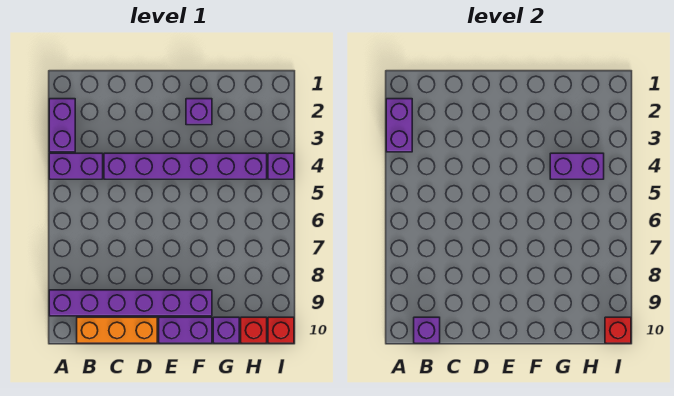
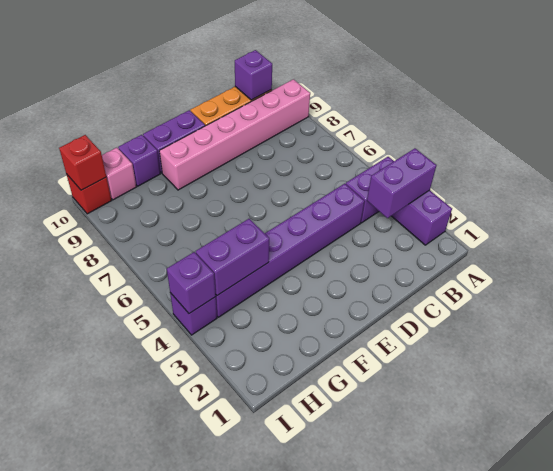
purple 1x2 brick [386,99,412,152] -> purple 1x2 brick turned to [367,148,436,218]
purple 1x6 brick [49,290,212,316] -> pink 1x6 brick [159,79,310,190]
purple 1x1 brick [186,99,212,125] -> purple 1x1 brick moved to [167,252,216,314]
red 1x1 brick [241,317,267,343] -> pink 1x1 brick [102,148,136,200]

